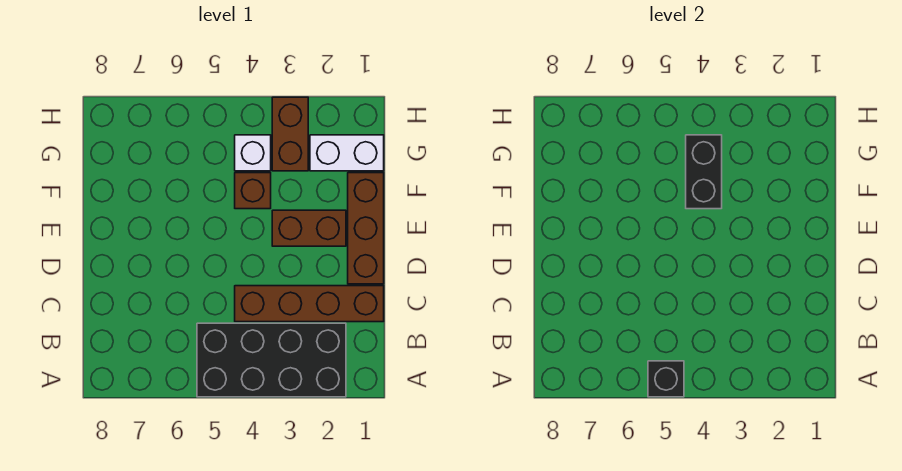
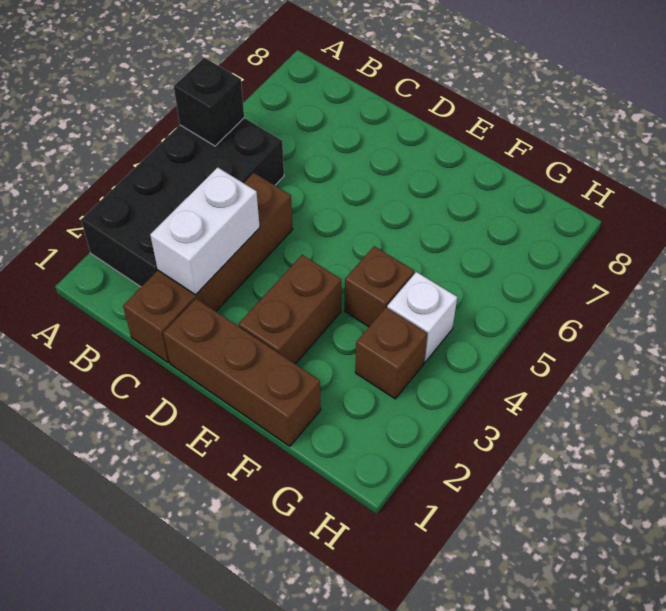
black 1x2 brick [686,135,722,209] -> none
white 1x2 brick [310,135,384,171] -> white 1x2 brick moved to [150,167,260,295]
brown 1x2 brick [272,97,308,171] -> brown 1x1 brick [355,307,427,399]

